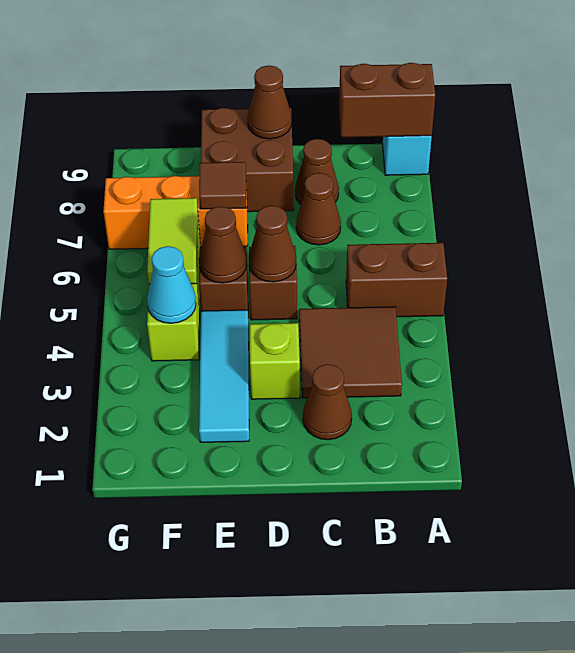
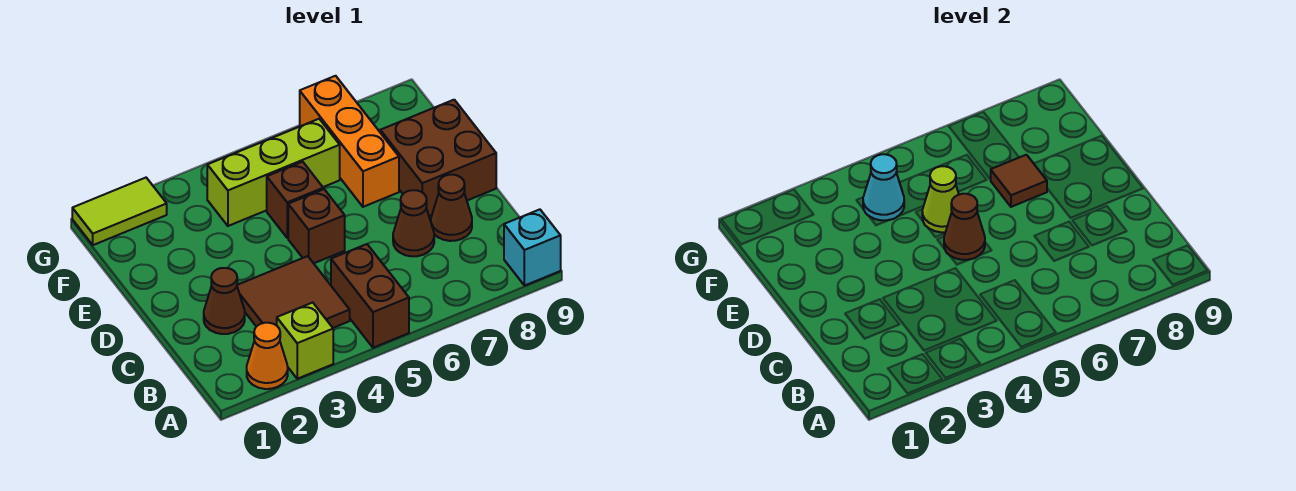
none -> orange 1x1 cone [247,323,288,389]
brown 1x2 brick [339,63,435,137] -> none
lime 1x1 brick [250,323,300,399] -> lime 1x1 brick moved to [277,303,333,379]
brown 1x1 cone [248,65,292,139] -> none
cyan 1x3 tile [199,310,249,442] -> none
brown 1x1 cone [199,207,247,283] -> lime 1x1 cone [922,166,959,232]
lime 1x2 tile [147,198,198,284] -> lime 1x2 tile moved to [72,178,167,245]

